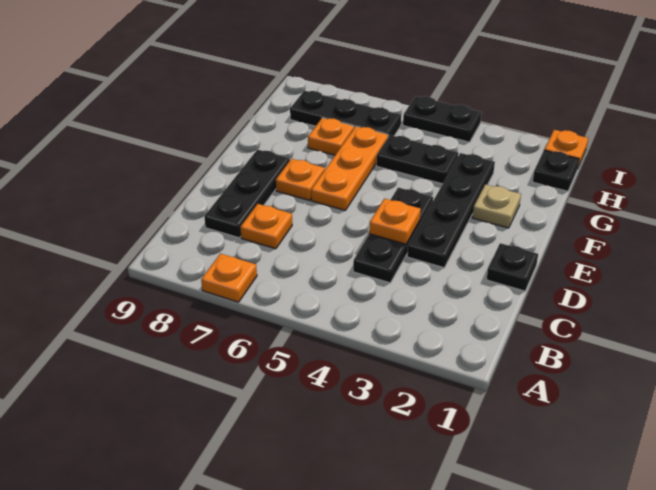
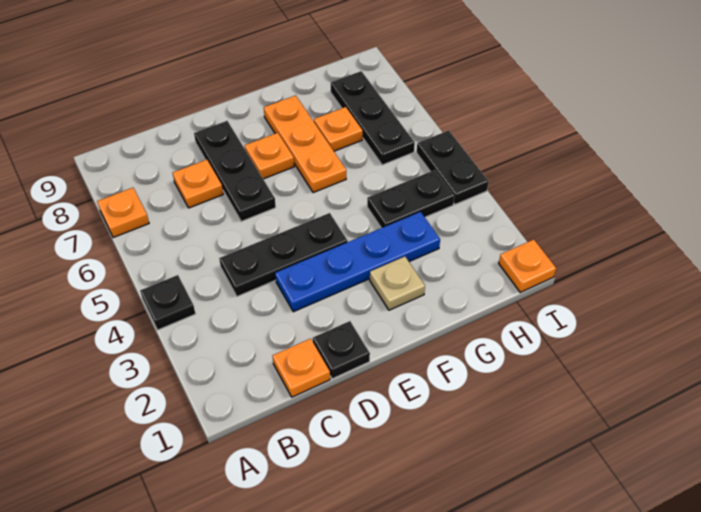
black 1x3 plate [204,149,290,238] -> black 1x3 plate turned to [194,121,276,221]
black 1x4 plate [407,153,495,268] -> blue 1x4 plate [275,212,440,312]
orange 1x1 plate [369,199,421,244] -> orange 1x1 plate moved to [273,339,330,397]
orange 1x3 plate [311,126,388,210] -> orange 1x3 plate turned to [264,95,346,193]
black 1x2 plate [376,135,459,184] -> black 1x2 plate turned to [367,170,454,228]
black 1x1 plate [533,150,579,191] -> black 1x1 plate moved to [140,275,196,330]

